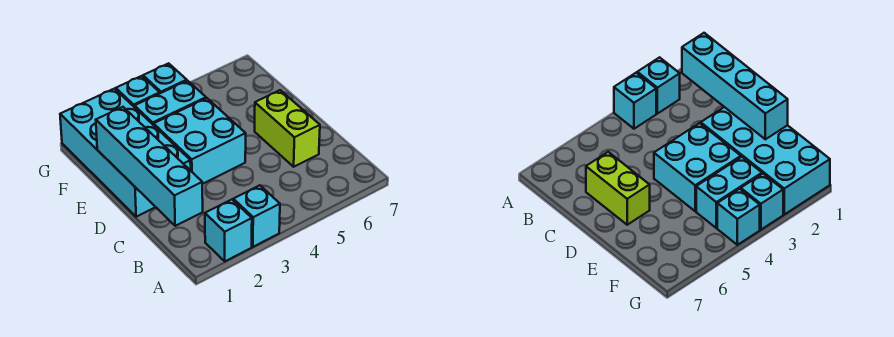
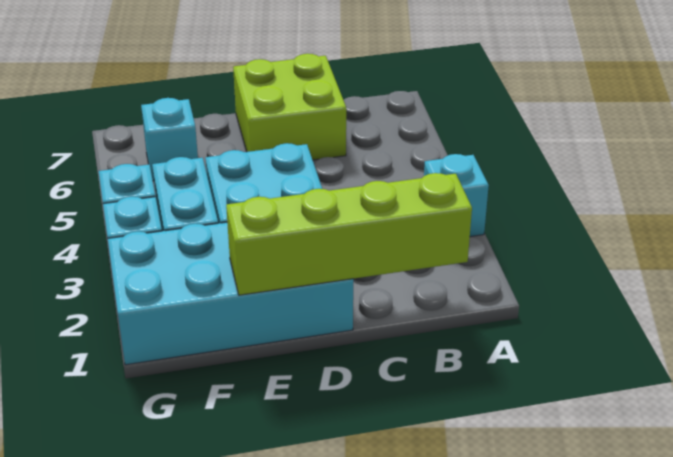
cyan 1x1 brick [205,200,252,261] -> cyan 1x1 brick moved to [141,98,198,181]
cyan 1x4 brick [96,107,203,226] -> lime 1x4 brick [226,173,472,295]
lime 1x2 brick [255,90,320,167] -> lime 2x2 brick [233,54,346,160]

